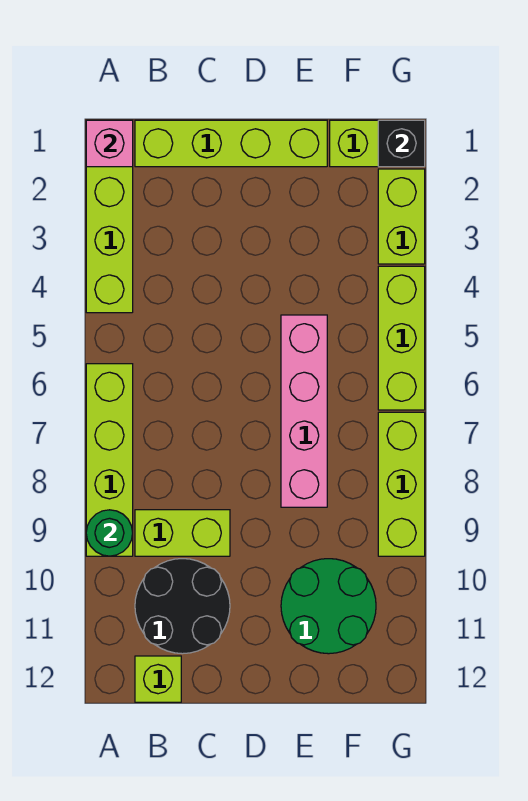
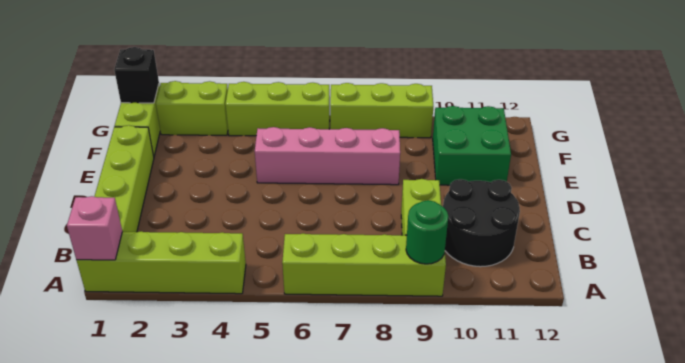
lime 1x1 brick [135,656,181,702] -> none
green 2x2 round brick [281,559,376,654] -> green 2x2 brick [433,106,511,185]

